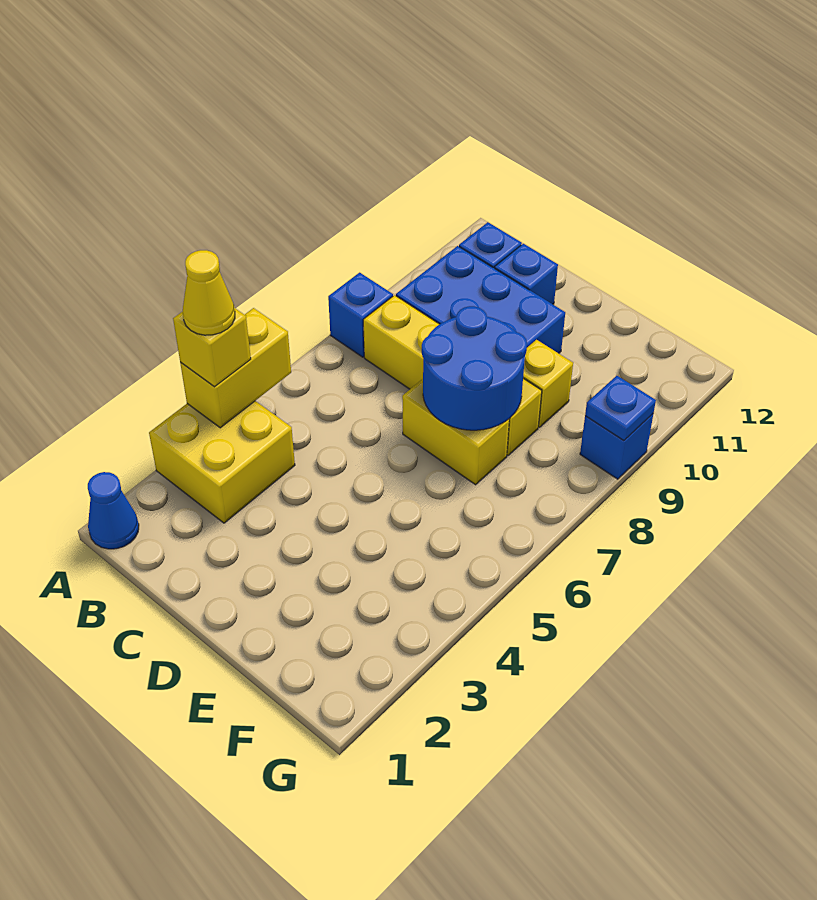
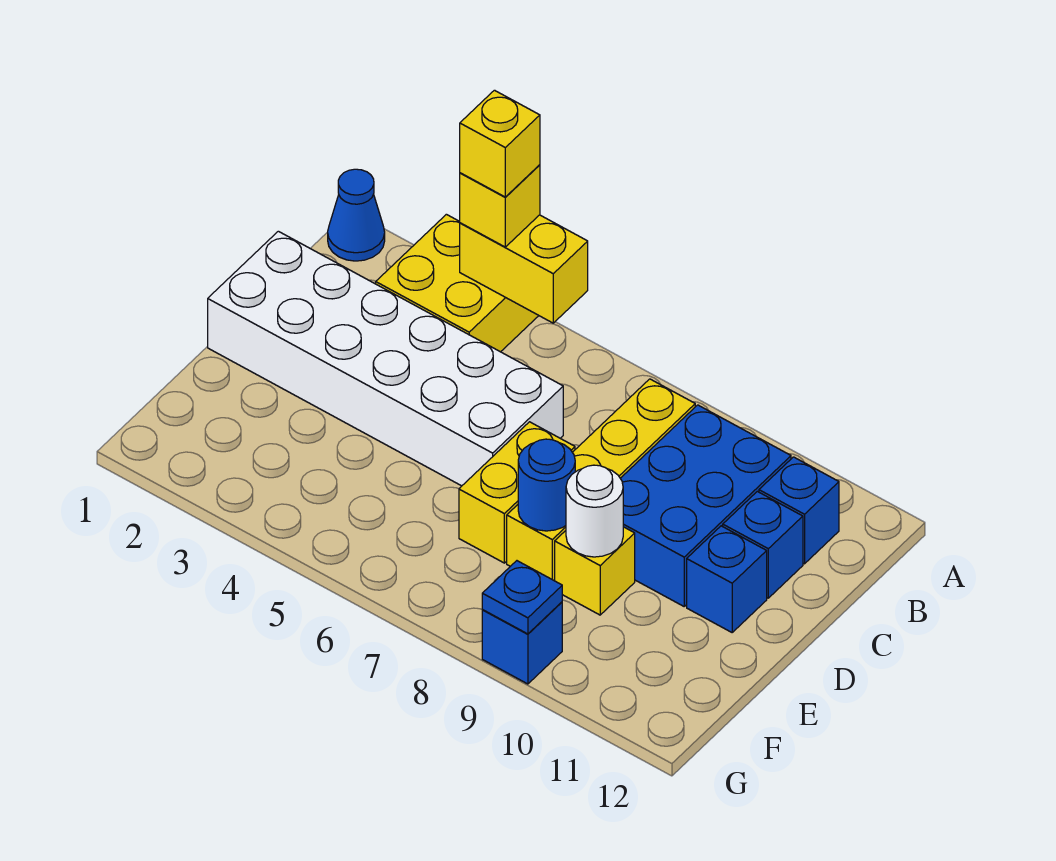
yellow 1x1 cone [183,250,235,335] -> yellow 1x1 brick [460,90,540,197]
blue 1x1 brick [328,273,393,357] -> blue 1x1 brick moved to [687,526,767,632]
none -> white 2x6 brick [208,231,563,486]
blue 2x2 round brick [422,306,527,430] -> blue 1x1 round brick [518,439,575,531]
none -> white 1x1 round brick [566,465,623,557]

